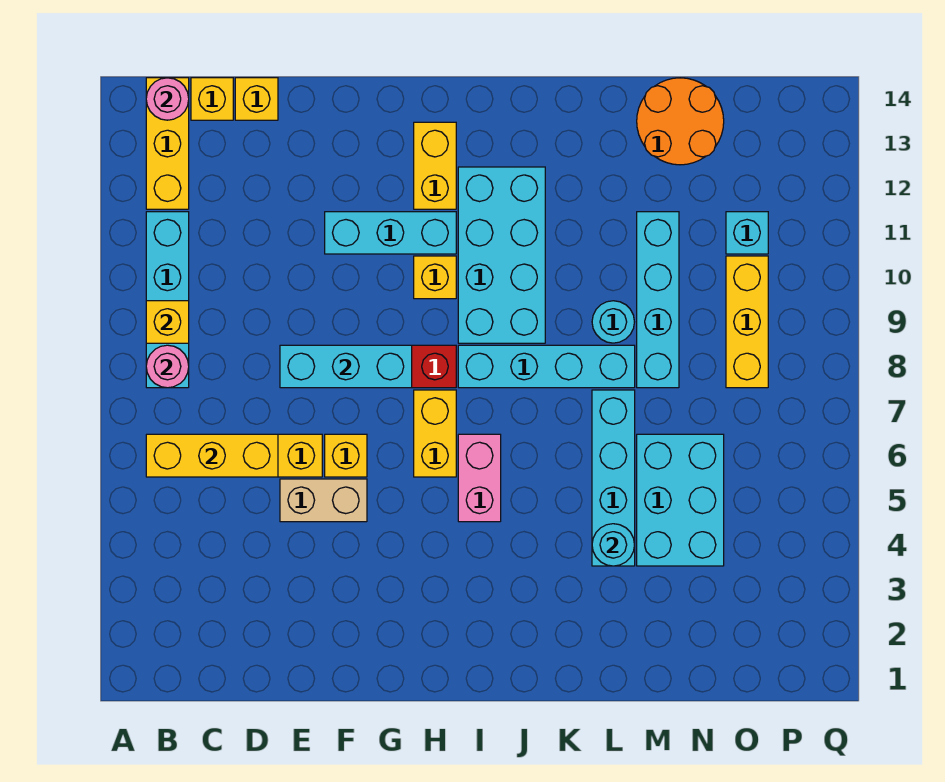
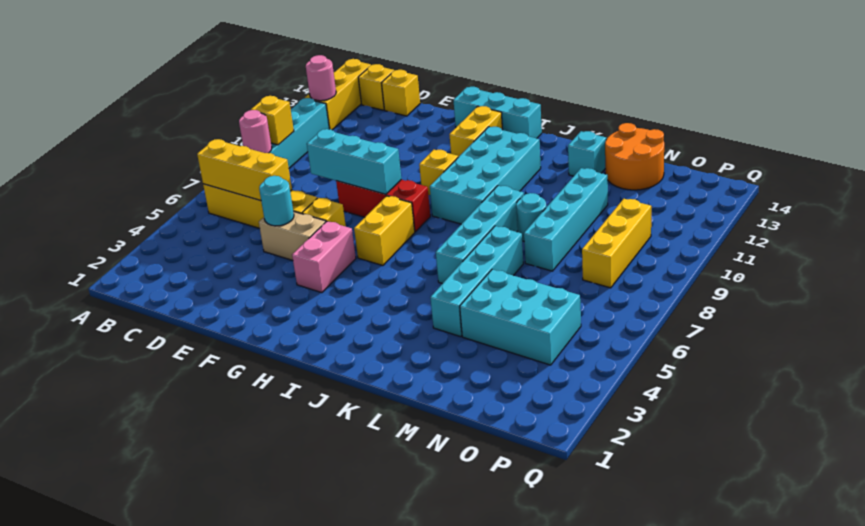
pink 1x1 round brick [146,78,189,120] -> pink 1x1 round brick moved to [306,55,336,101]
cyan 1x3 brick [325,212,456,254] -> cyan 1x3 brick moved to [453,87,542,138]
pink 1x2 brick [458,434,501,522] -> pink 1x2 brick moved to [292,221,356,293]
cyan 1x4 brick [458,345,635,388] -> cyan 1x4 brick turned to [436,186,524,284]
cyan 1x1 round brick [592,524,635,566] -> cyan 1x1 round brick moved to [259,176,294,226]
cyan 2x3 brick [637,434,724,566] -> cyan 2x3 brick turned to [460,270,581,365]
cyan 1x1 brick [726,212,768,254] -> cyan 1x1 brick moved to [568,131,606,176]

